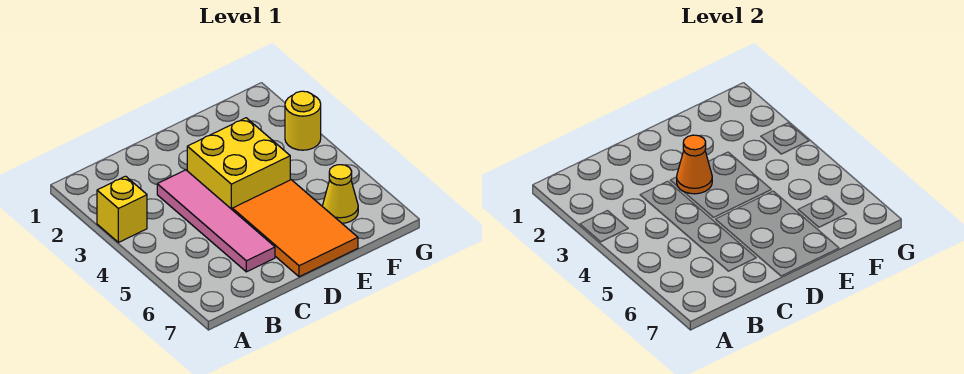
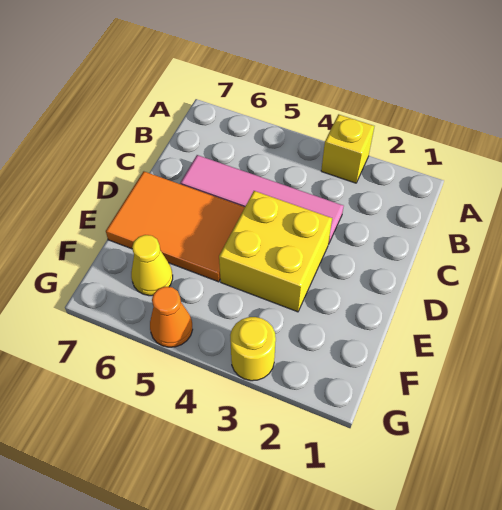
orange 1x1 cone [677,135,712,194] -> orange 1x1 cone moved to [150,286,193,347]

